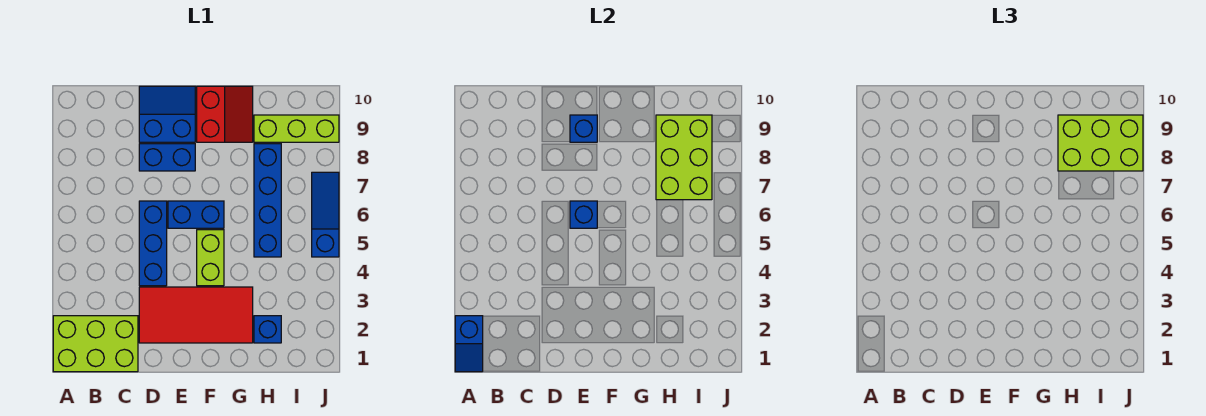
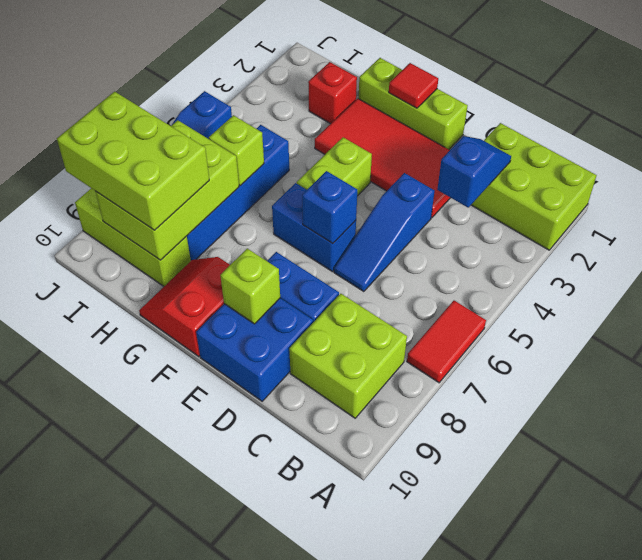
blue 1x2 slope [455,316,483,372] -> blue 1x2 slope moved to [437,136,511,207]
none -> red 1x2 tile [407,301,486,383]
none -> lime 2x2 brick [289,294,407,418]
blue 1x3 brick [139,201,167,286] -> blue 1x3 slope [334,173,435,292]
blue 2x2 slope [139,86,195,142] -> blue 2x2 brick [196,298,313,401]
none -> lime 1x3 brick [359,58,468,149]
blue 1x1 brick [570,115,597,142] -> lime 1x1 brick [220,249,280,324]
none -> red 1x1 tile [389,63,438,108]
blue 1x1 brick [254,316,281,343] -> red 1x1 brick [308,62,357,124]
none -> lime 1x1 brick [209,115,264,186]

